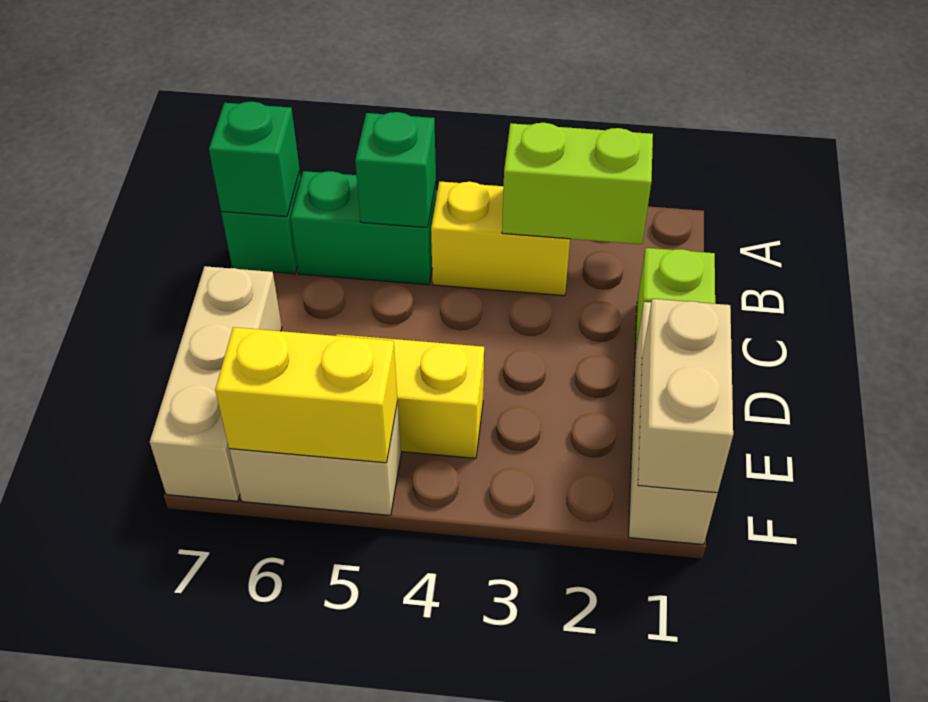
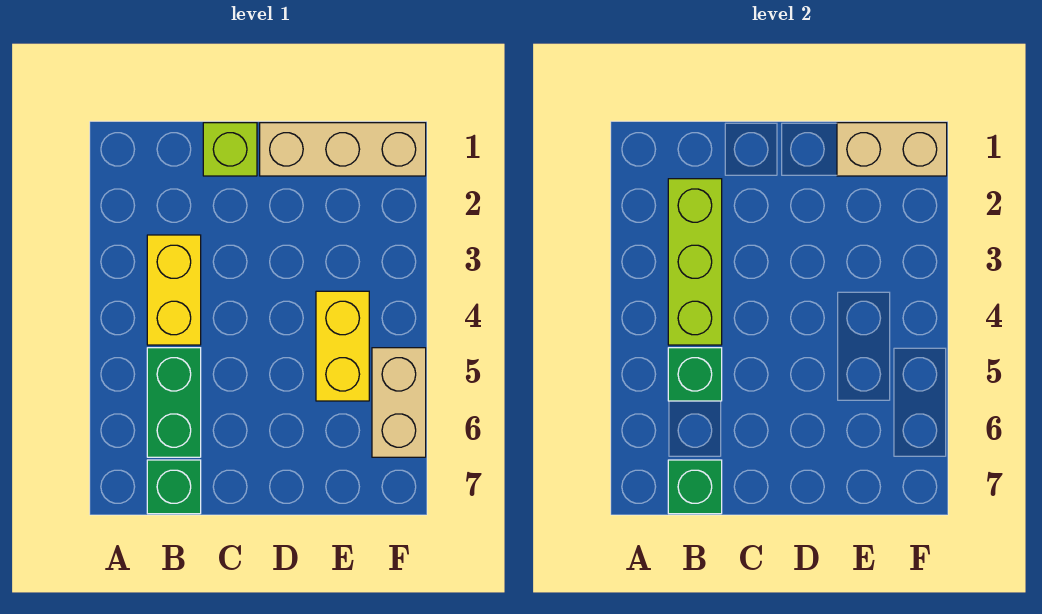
lime 1x2 brick [502,123,653,244] -> lime 1x3 brick [668,179,722,345]
tan 1x3 brick [150,266,282,501] -> none
yellow 1x2 brick [215,327,398,463] -> none

